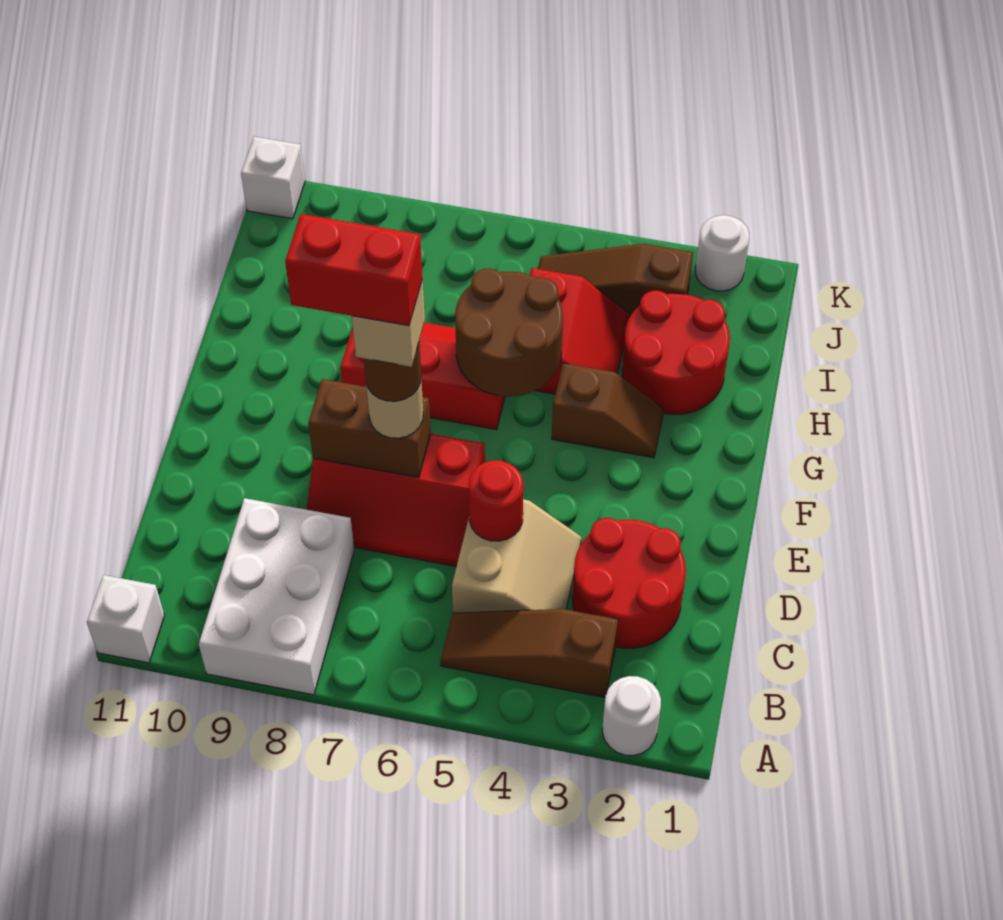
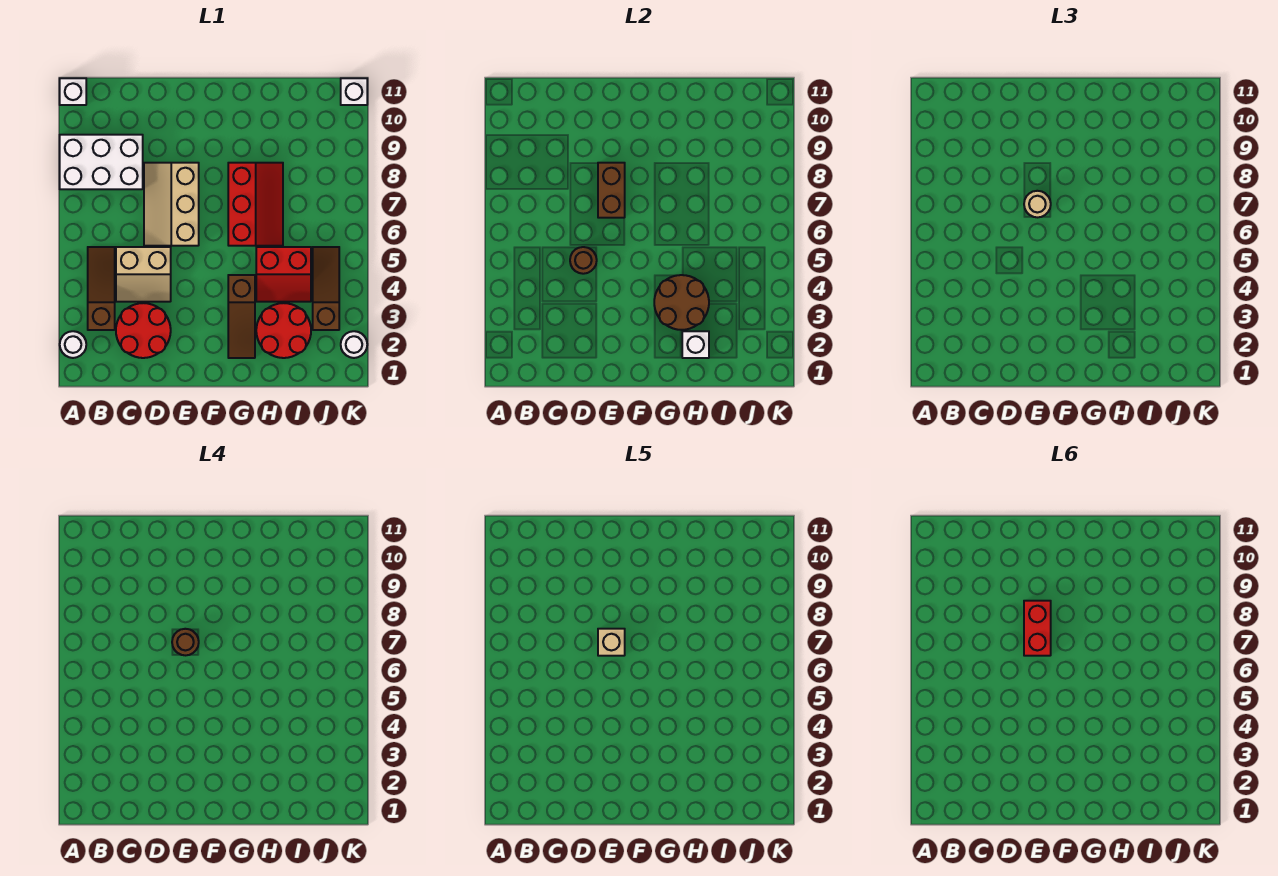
red 1x1 round brick [469,460,523,541] -> brown 1x1 round brick [570,247,597,274]
red 2x3 slope [306,434,485,566] -> tan 2x3 slope [144,163,199,246]
brown 1x2 slope [552,363,664,458] -> brown 1x3 slope [228,275,255,358]
brown 2x2 round brick [455,269,563,396] -> brown 2x2 round brick moved to [654,275,709,330]
none -> white 1x1 brick [682,331,709,358]

